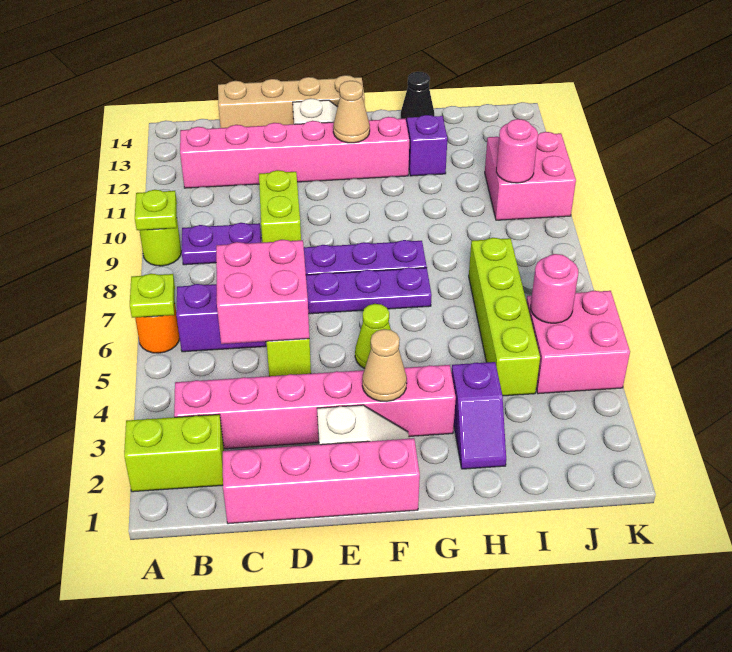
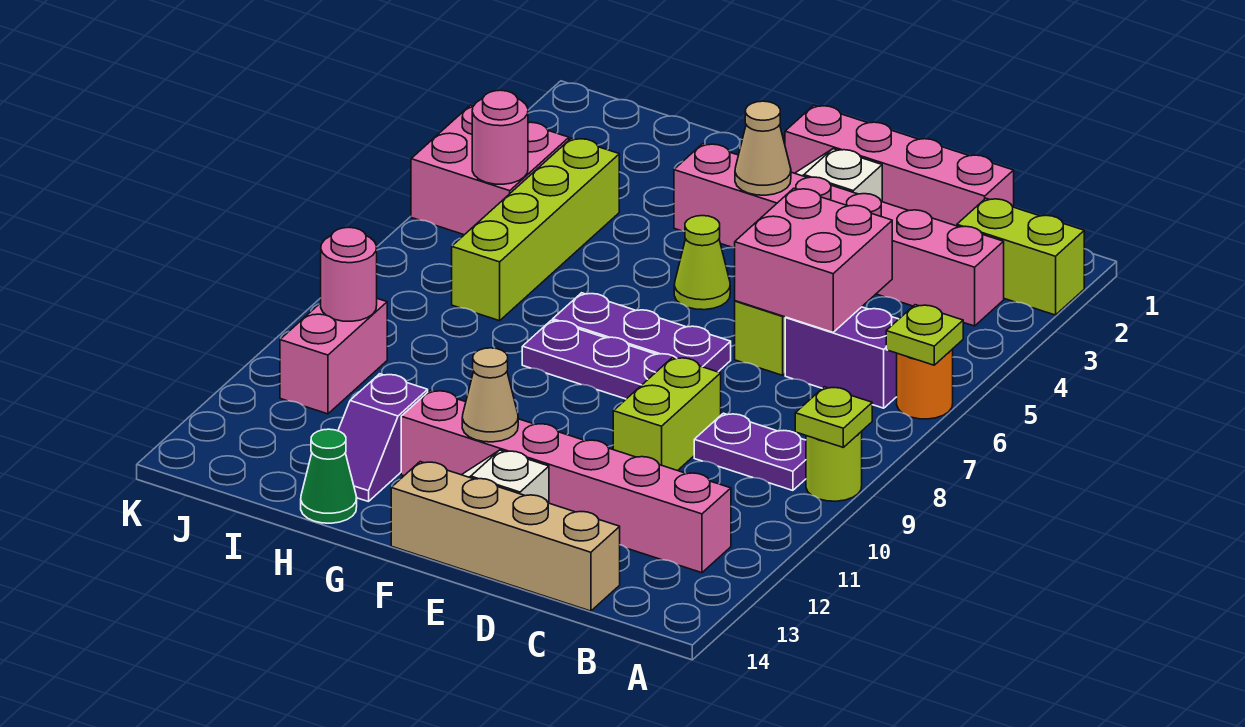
purple 1x2 slope [451,362,506,469] -> none
black 1x1 cone [401,72,434,119] -> green 1x1 cone [301,429,357,523]
pink 2x2 brick [485,132,576,220] -> pink 1x2 brick [280,299,387,414]

